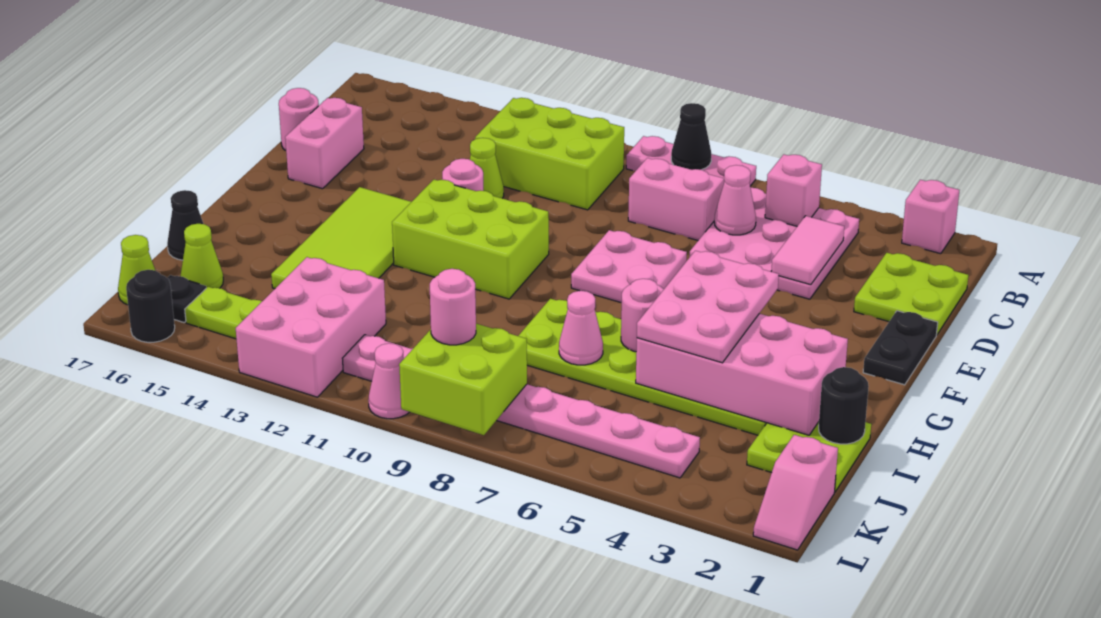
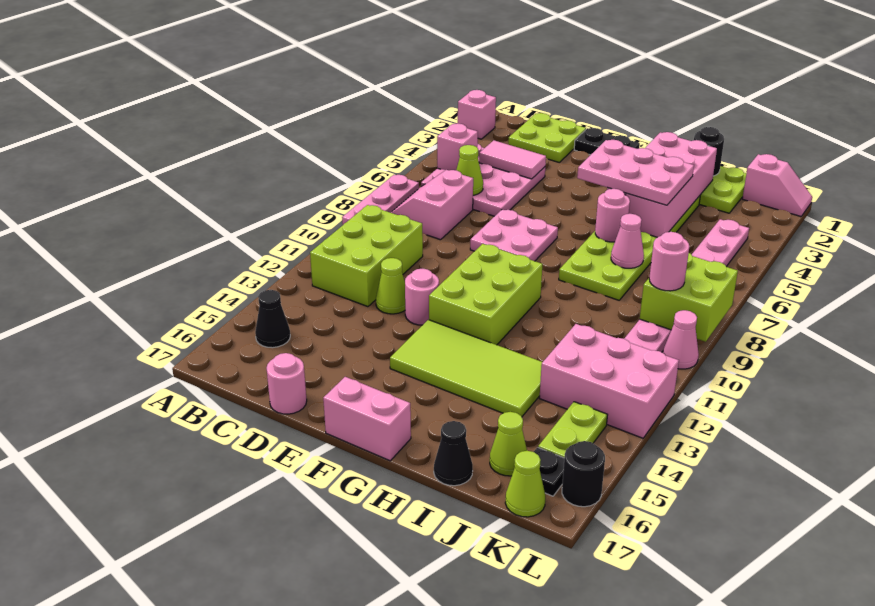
black 1x1 cone [671,103,711,170] -> black 1x1 cone moved to [255,290,290,348]
pink 1x1 cone [714,165,756,235] -> lime 1x1 cone [457,145,483,195]
pink 1x2 brick [285,98,364,189] -> pink 1x2 brick moved to [323,377,411,461]

